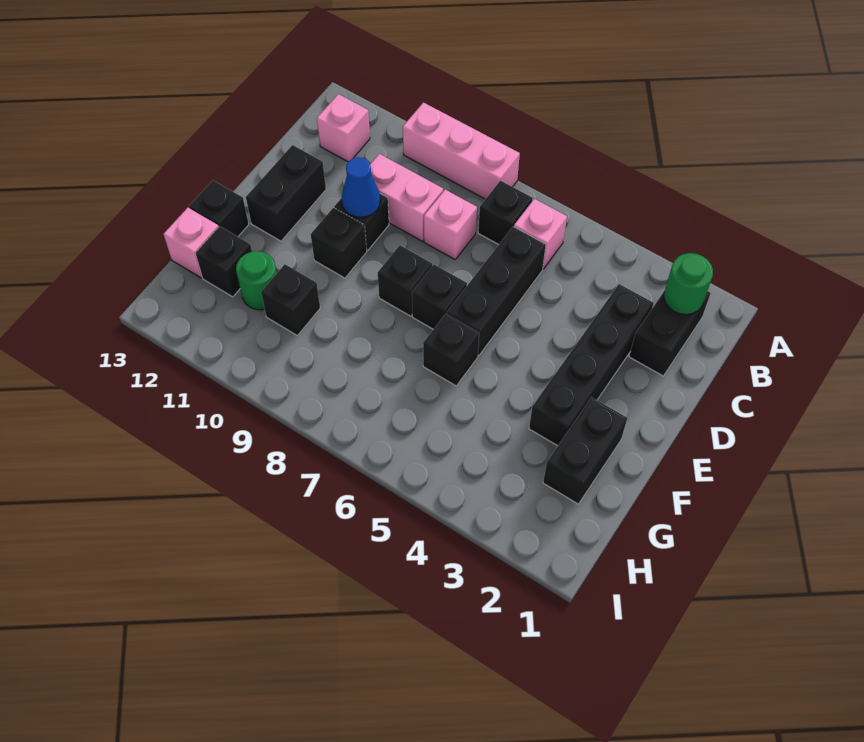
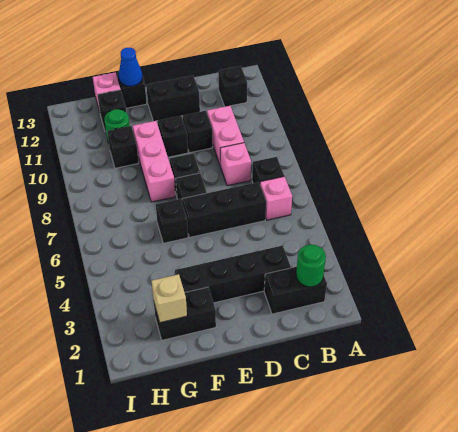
pink 1x3 brick [403,103,520,199] -> pink 1x3 brick moved to [133,121,175,202]
pink 1x1 brick [317,94,370,162] -> black 1x1 brick [218,66,247,107]
blue 1x1 cone [342,157,380,217] -> blue 1x1 cone moved to [119,48,142,86]
none -> tan 1x1 brick [151,274,187,323]

